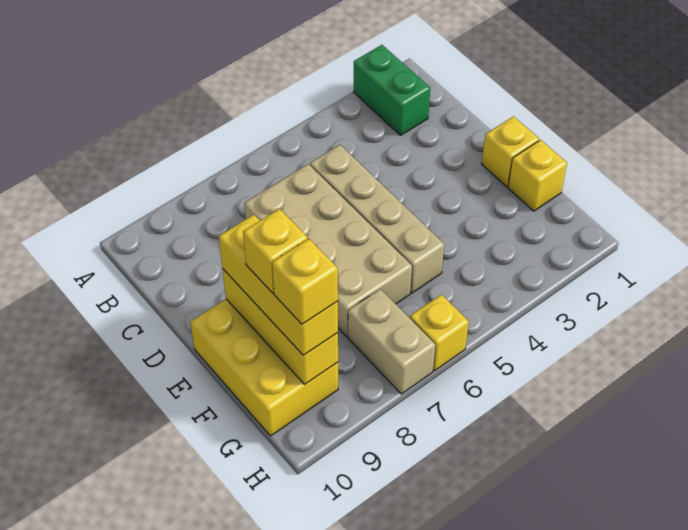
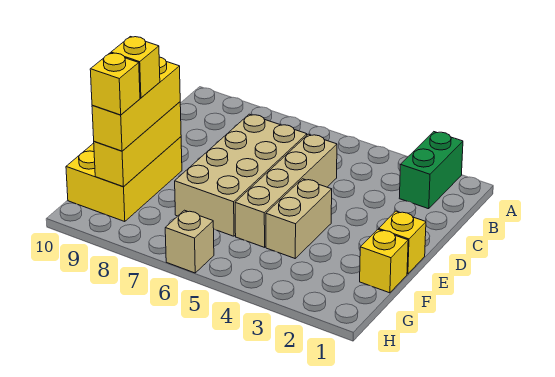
tan 1x2 brick [348,289,435,394] -> tan 1x2 brick moved to [266,179,332,258]
yellow 1x1 brick [410,295,469,371] -> tan 1x1 brick [165,210,214,273]

